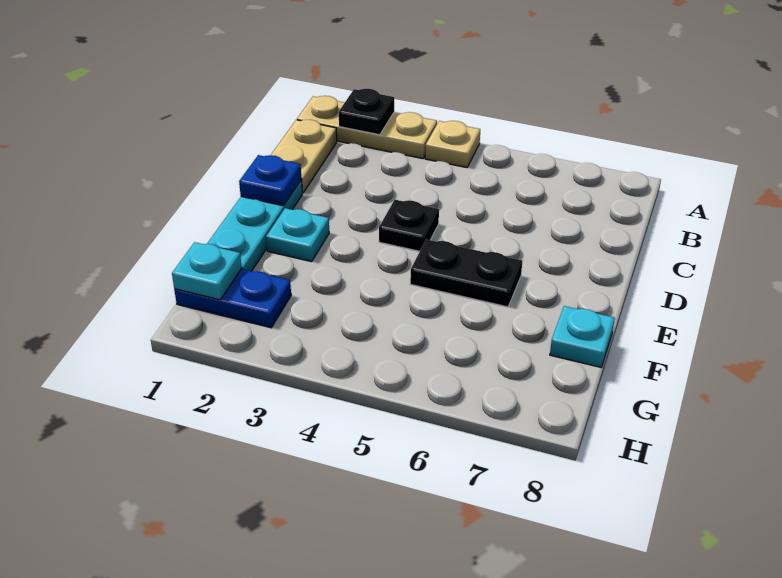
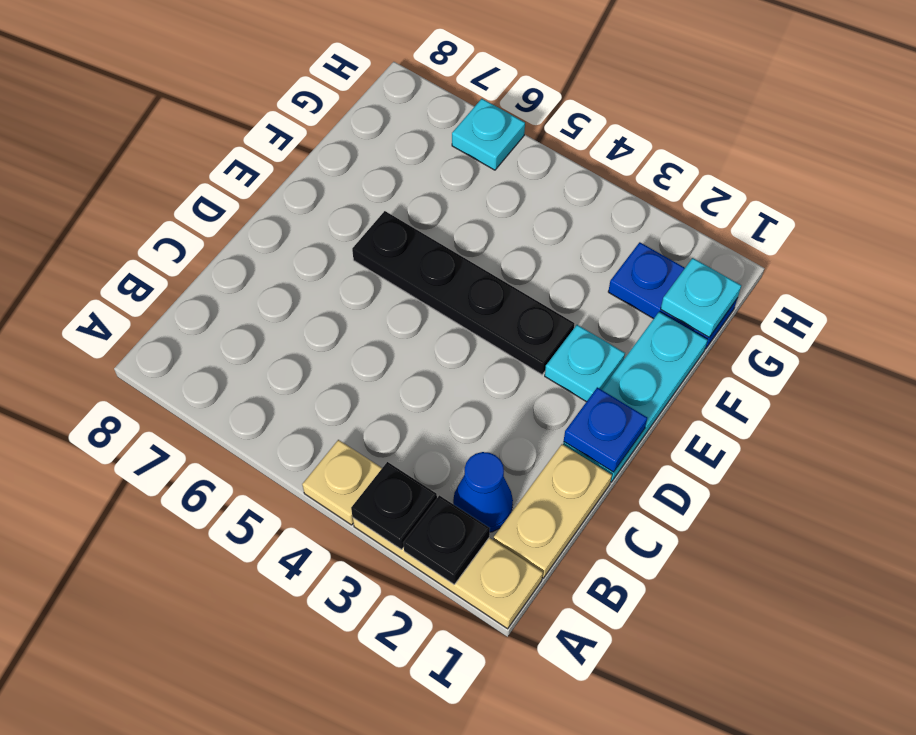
none -> blue 1x1 cone [453,452,513,532]
black 1x1 plate [379,200,439,251] -> black 1x1 plate moved to [351,462,437,550]
black 1x2 plate [410,239,522,307] -> black 1x4 plate [352,211,574,375]
cyan 1x1 plate [550,306,615,367] -> cyan 1x1 plate moved to [452,99,525,170]

